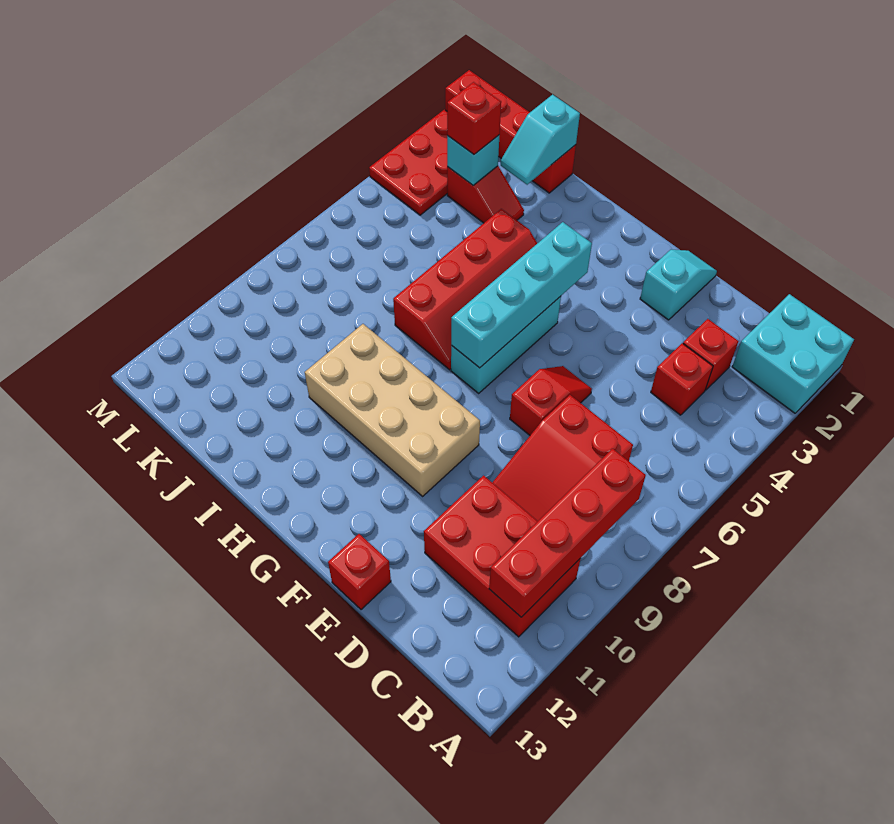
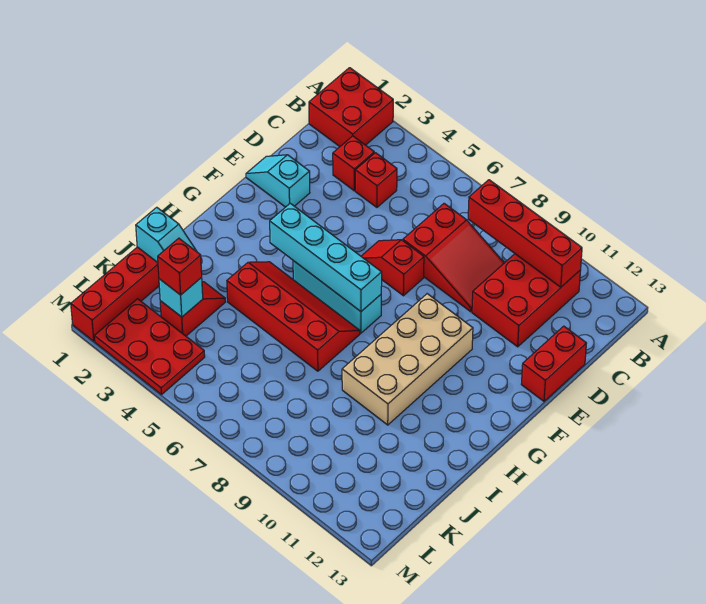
cyan 2x2 brick [732,294,854,413] -> red 2x2 brick [309,68,393,147]
red 1x1 brick [328,534,391,610] -> red 1x2 brick [521,326,586,401]

